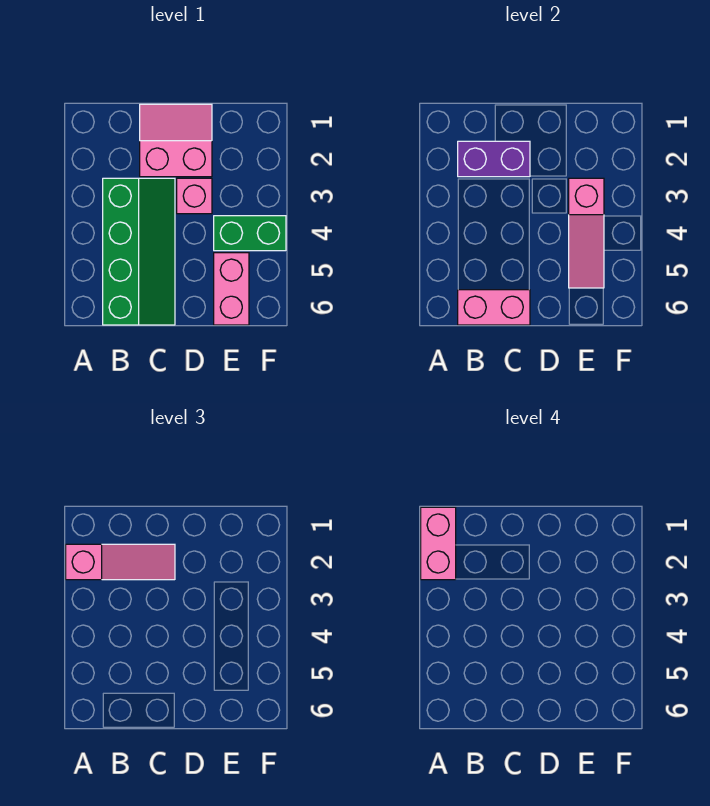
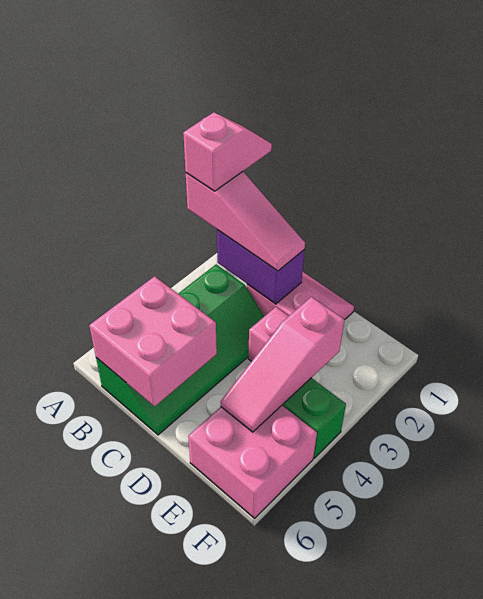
pink 1x2 brick [421,507,456,580] -> pink 1x2 slope [183,112,272,191]
pink 1x2 brick [458,290,530,325] -> pink 2x2 brick [89,276,217,406]
pink 1x2 brick [214,253,249,325] -> pink 2x2 brick [188,406,317,518]

